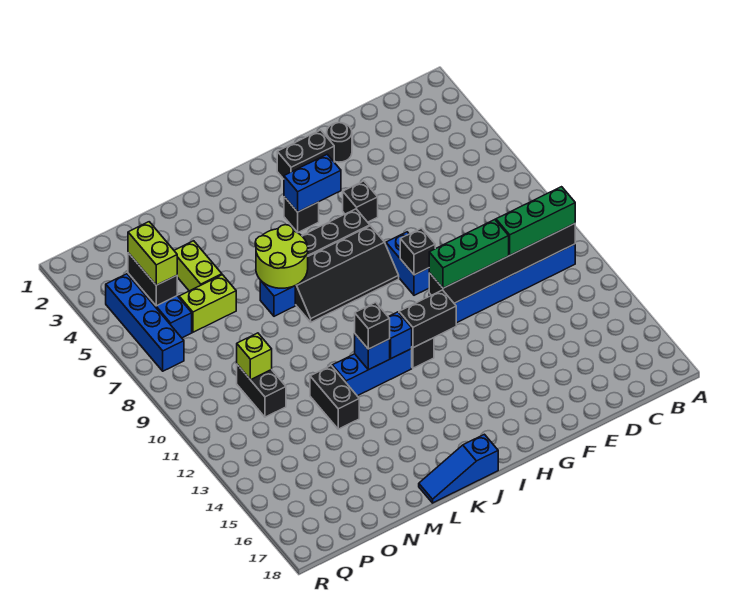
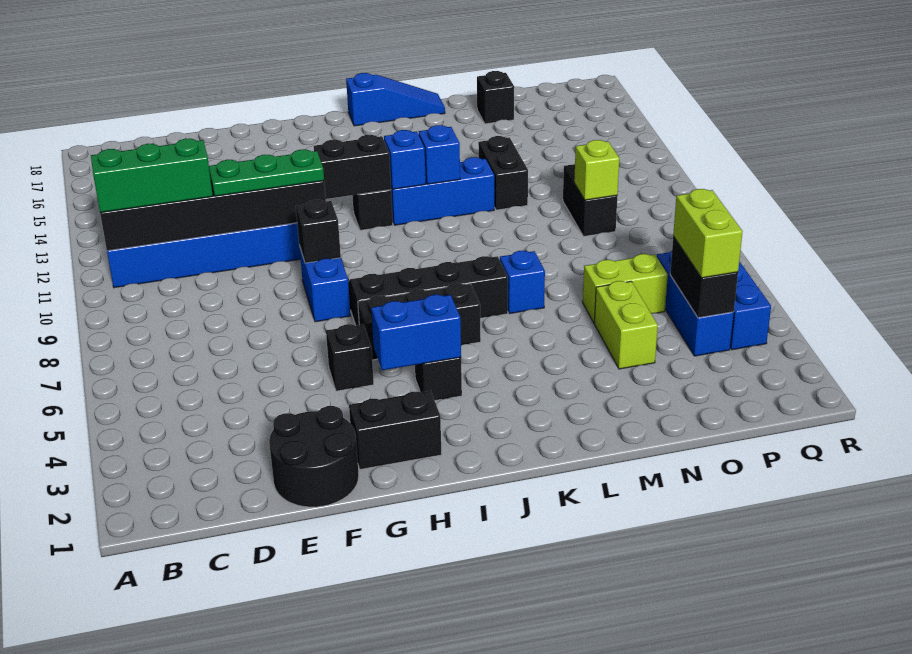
green 1x3 brick [429,220,509,288] -> green 1x3 plate [209,149,324,196]
black 1x1 round brick [327,123,352,162] -> black 2x2 round brick [269,406,359,507]
lime 2x2 round brick [255,225,308,288] -> none
black 1x1 brick [355,302,390,349] -> black 1x1 brick moved to [477,71,514,124]

